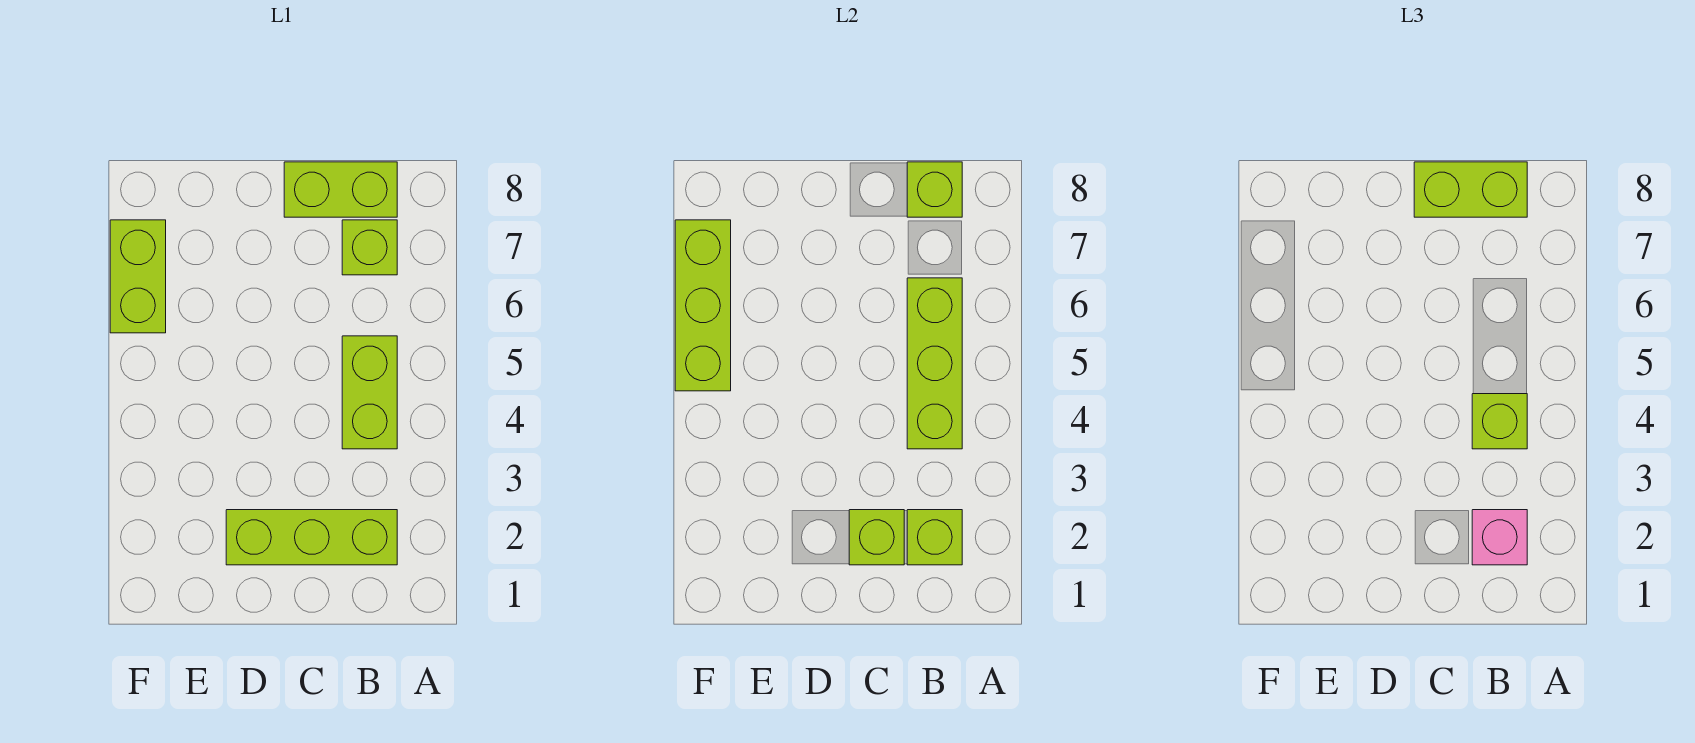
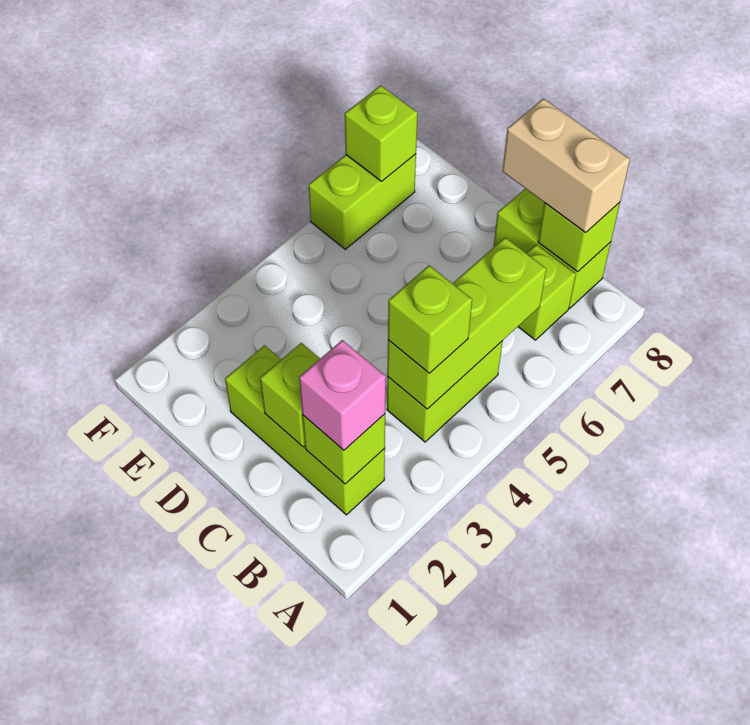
lime 1x2 brick [1414,162,1527,217] -> tan 1x2 brick [502,98,630,232]
lime 1x3 brick [675,220,731,391] -> lime 1x1 brick [345,85,418,181]

